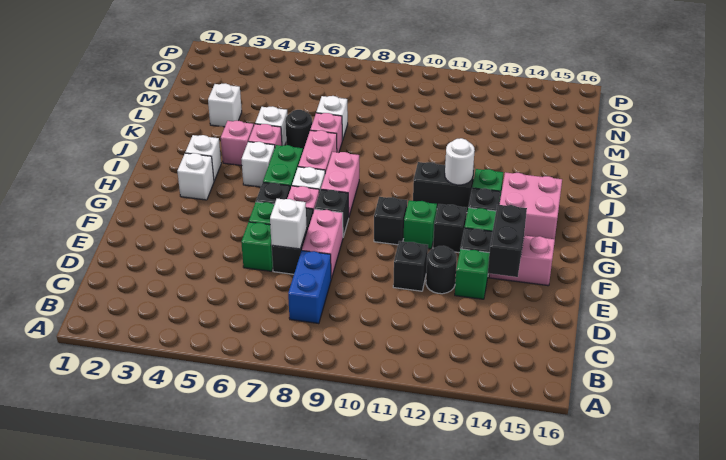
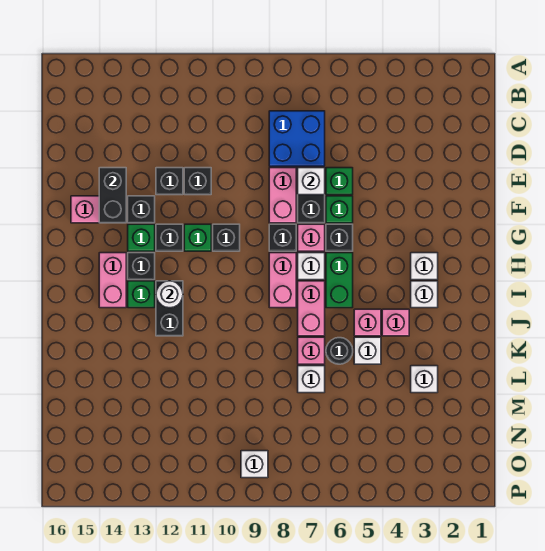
blue 1x2 brick [288,251,331,324] -> blue 2x2 brick [269,111,325,166]
black 1x1 round brick [426,246,457,294] -> black 1x1 brick [156,168,183,195]
green 1x1 brick [455,249,489,299] -> none
pink 2x2 brick [499,172,562,239] -> pink 1x2 brick [99,253,126,308]
white 1x1 brick [241,142,275,187] -> white 1x1 brick moved to [241,451,268,478]
black 1x2 brick [413,162,474,213] -> black 1x2 brick turned to [156,281,183,336]

